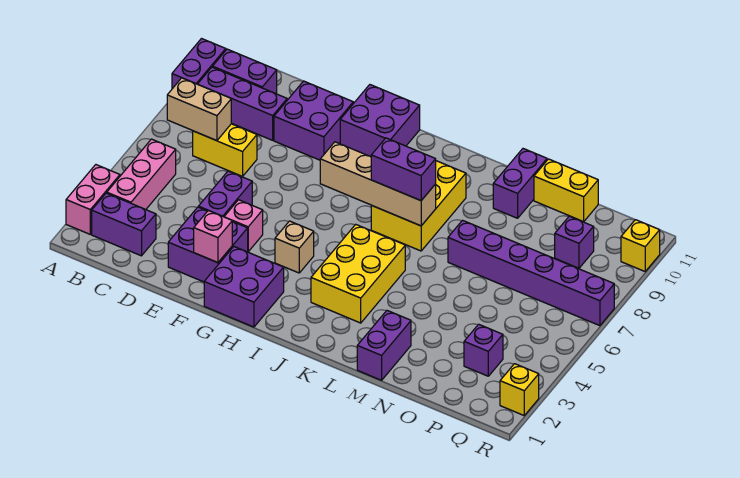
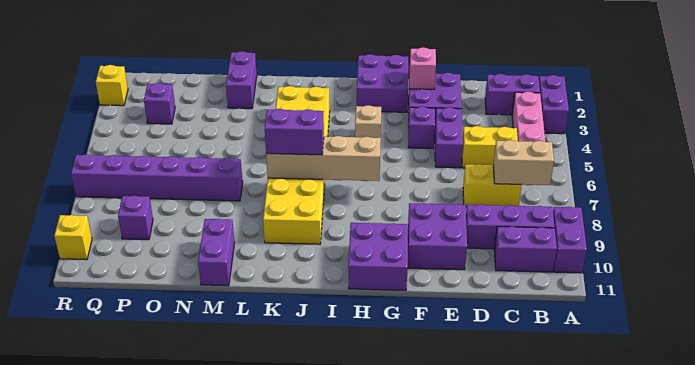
pink 1x2 brick [66,165,120,234] -> purple 1x2 brick [539,75,569,134]
pink 1x1 brick [224,200,263,252] -> purple 1x1 brick [408,107,435,149]
yellow 1x2 brick [534,159,598,222] -> yellow 1x2 brick moved to [462,126,518,168]

